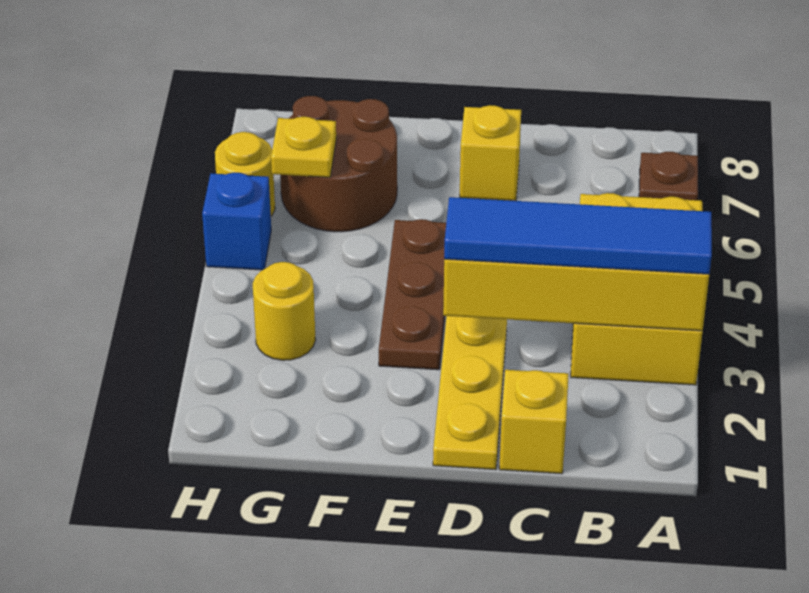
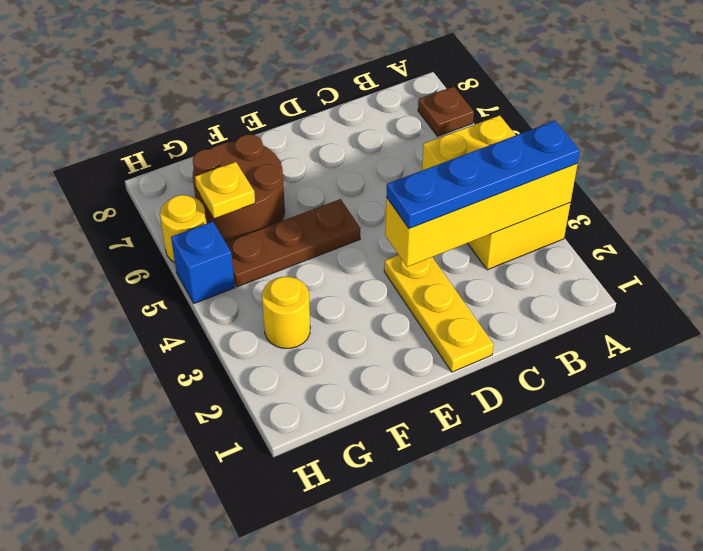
blue 1x4 tile [444,197,712,274] -> blue 1x4 plate [386,121,580,228]
yellow 1x1 brick [499,370,569,474] -> none
yellow 1x1 brick [460,105,521,201] -> none
brown 1x3 plate [379,219,446,370] -> brown 1x3 plate turned to [226,199,360,287]

